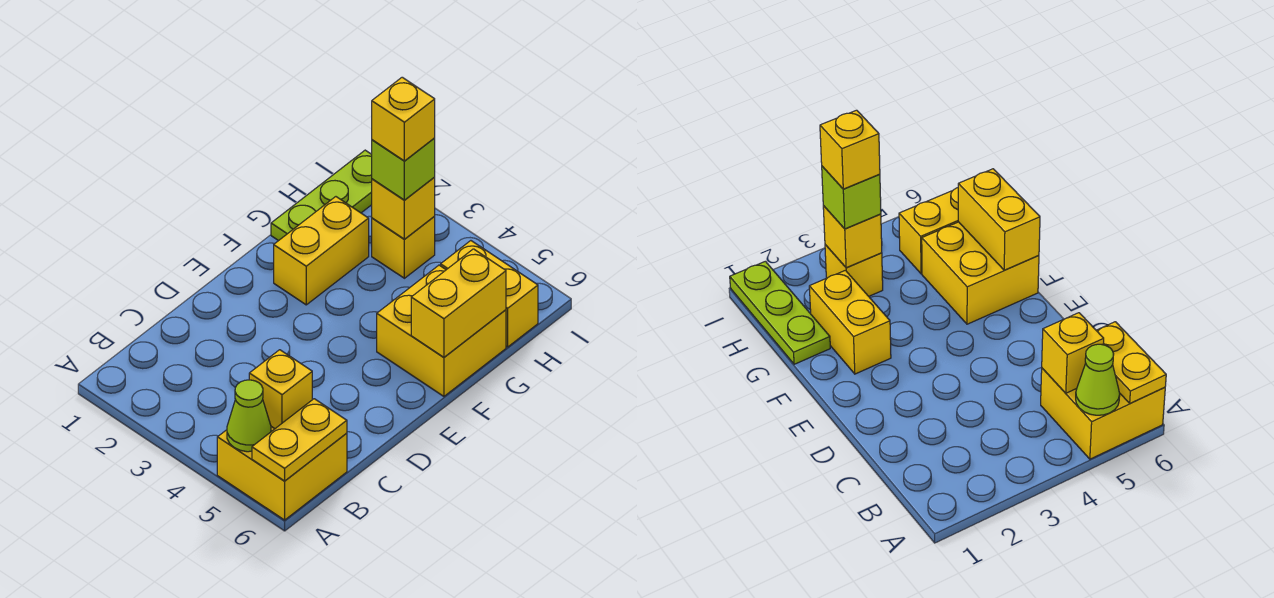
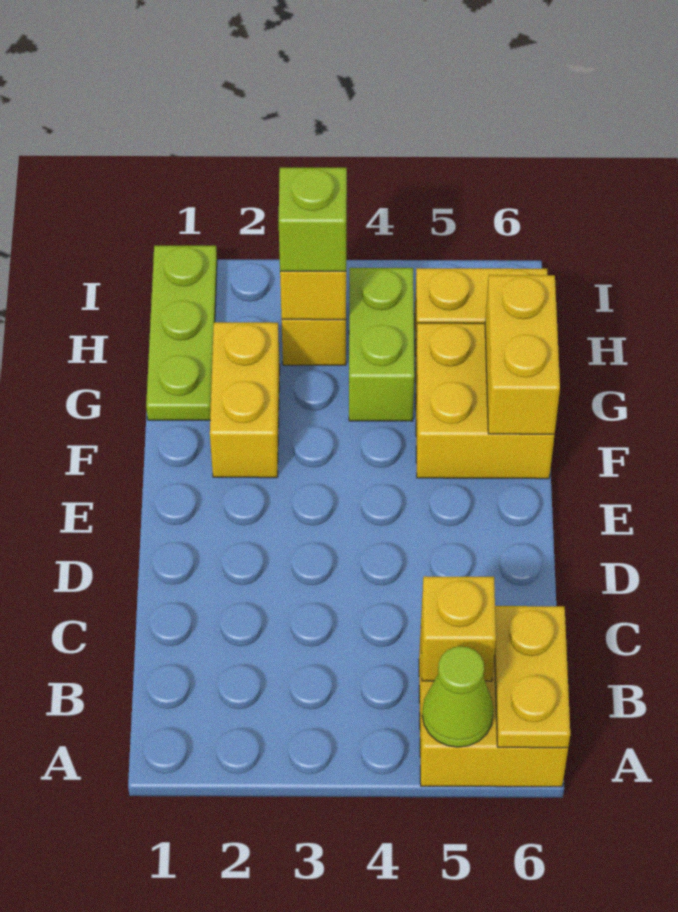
none -> lime 1x2 brick [349,268,415,421]
yellow 1x1 brick [372,77,435,161] -> none

